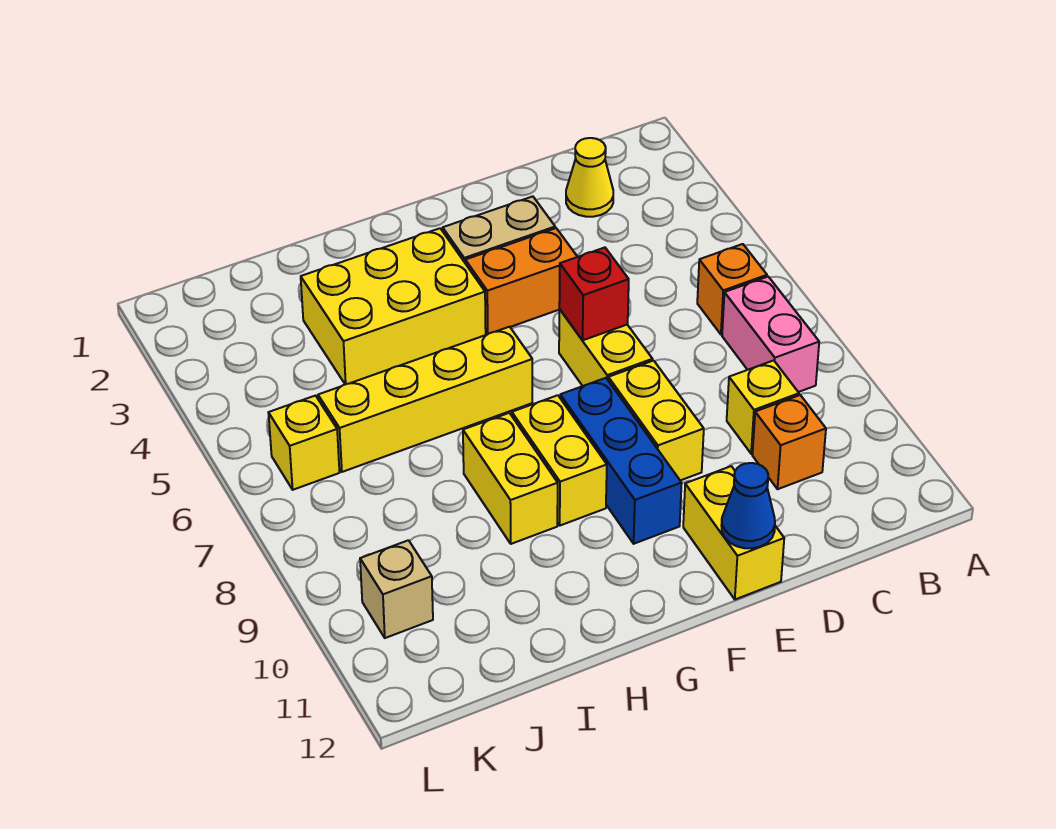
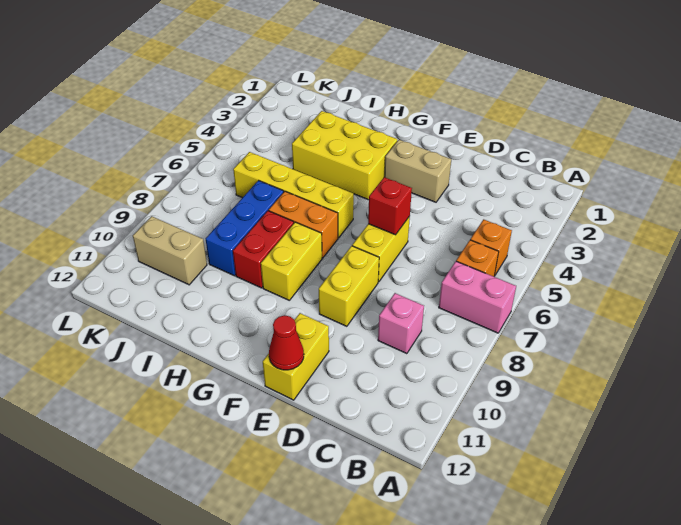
pink 1x2 brick [722,277,819,392] -> pink 1x2 brick turned to [439,261,516,333]
yellow 1x1 cone [566,138,613,217] -> none
yellow 1x1 brick [727,360,799,454] -> pink 1x1 brick [378,293,424,354]
orange 1x1 brick [752,395,826,489] -> orange 1x1 brick moved to [470,219,512,276]
orange 1x2 brick [465,228,577,334] -> orange 1x2 brick moved to [269,191,338,258]
blue 1x1 cone [721,463,775,548] -> red 1x1 cone [269,315,304,370]
blue 1x3 brick [560,378,682,544] -> blue 1x3 brick moved to [206,181,284,276]
yellow 1x2 brick [463,413,558,544] -> red 1x2 brick [233,211,294,288]
yellow 1x1 brick [268,396,340,490] -> none
tan 1x1 brick [360,540,433,638] -> tan 1x2 brick [133,216,207,285]

